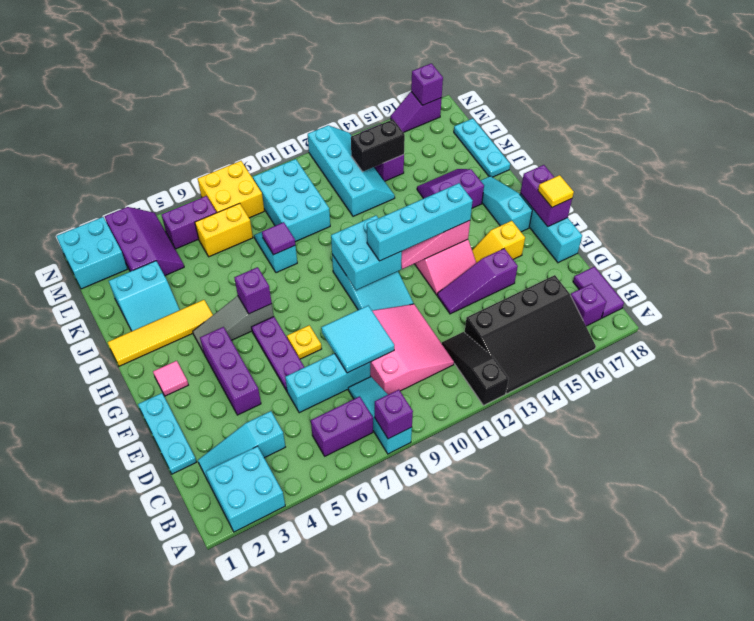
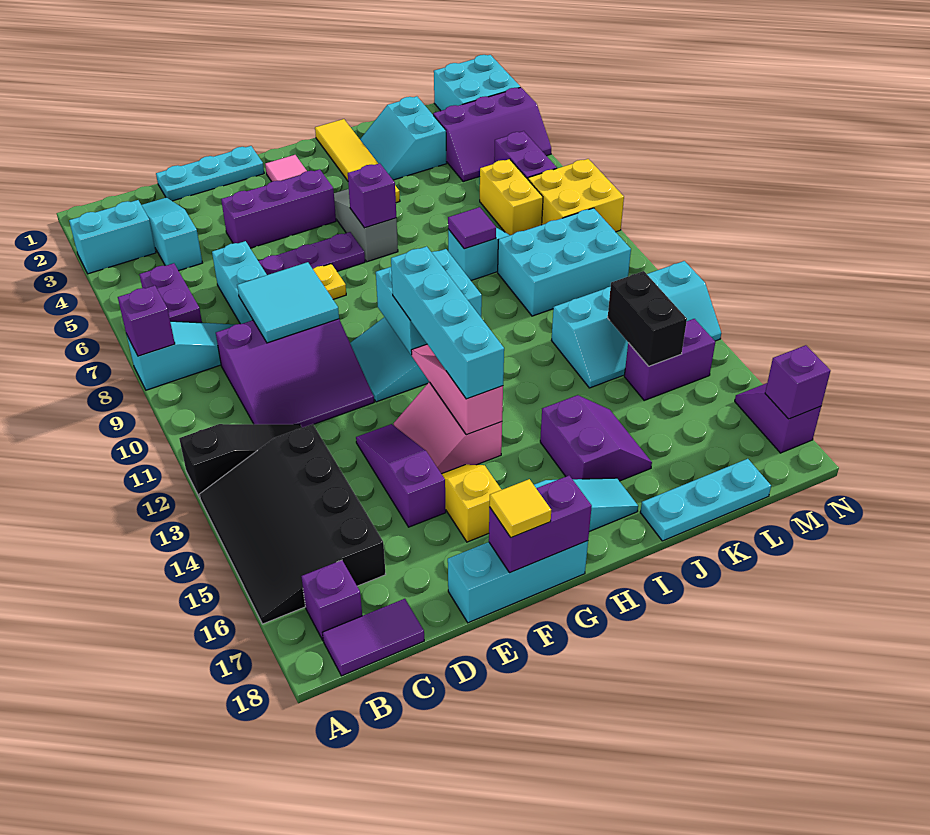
cyan 2x2 brick [206,446,285,532] -> cyan 1x2 brick [69,200,156,274]
pink 3x3 slope [370,304,454,395] -> purple 3x3 slope [216,319,374,428]

